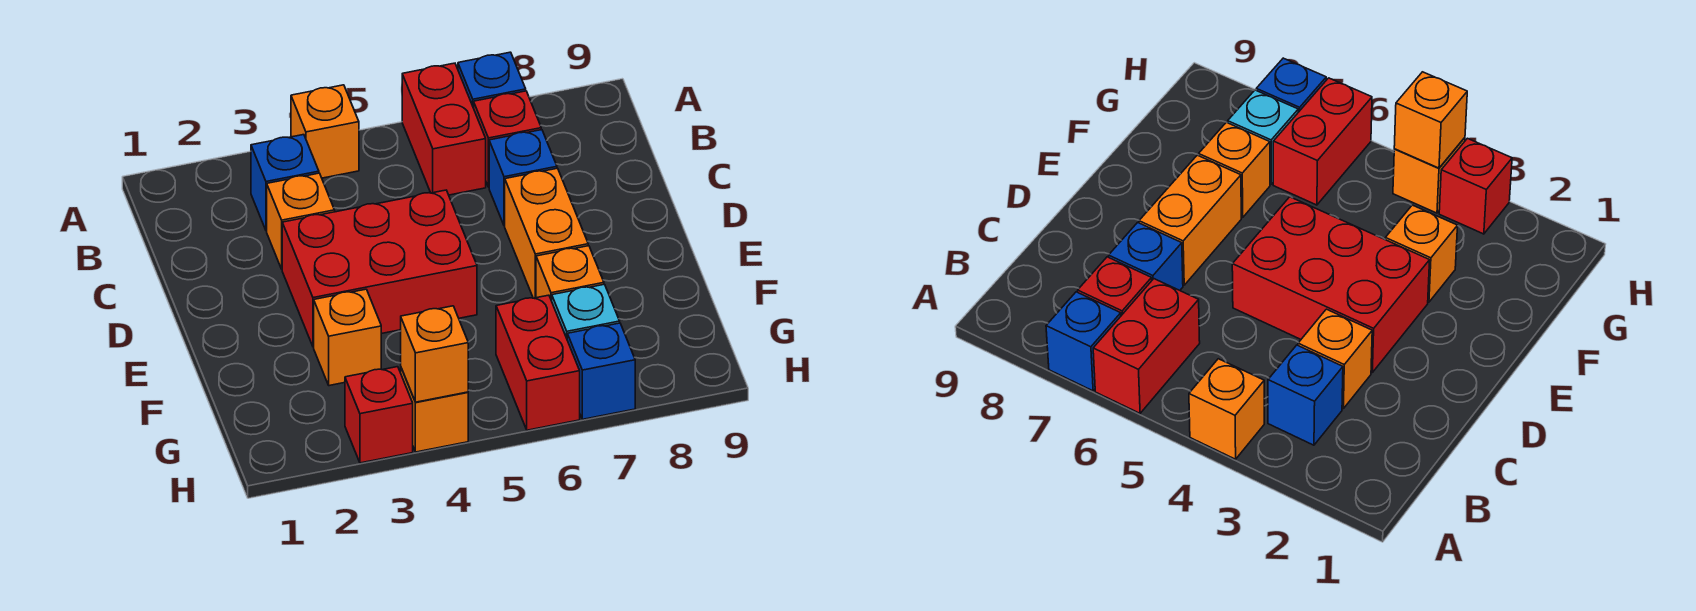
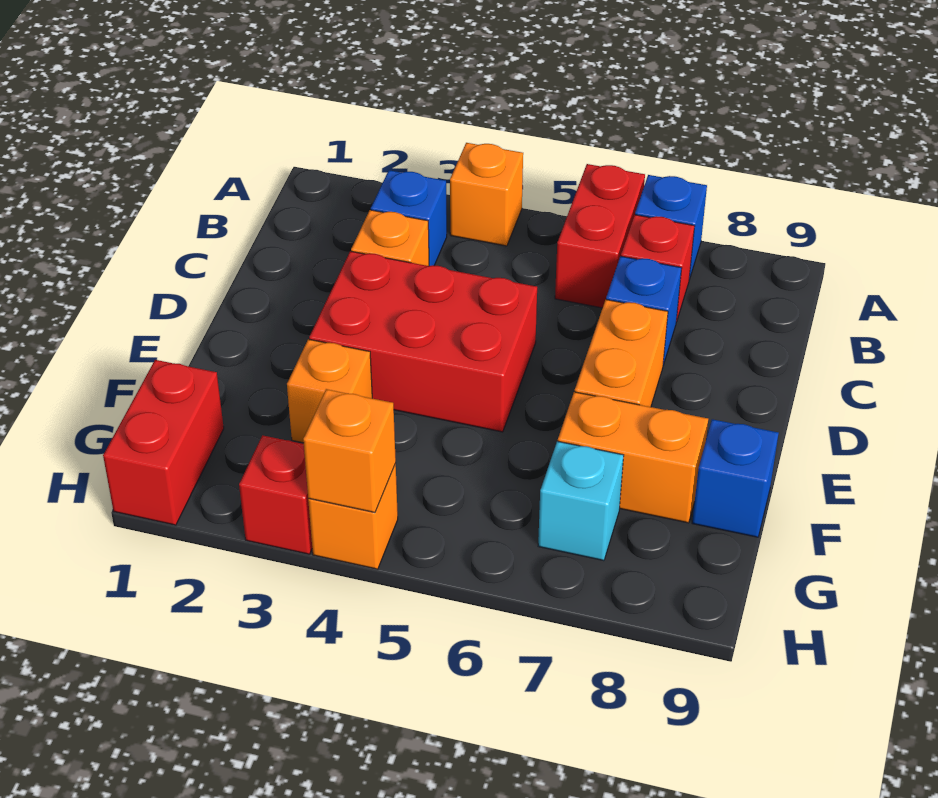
orange 1x1 brick [536,246,604,301] -> orange 1x2 brick [558,392,708,523]
red 1x2 brick [496,295,580,430] -> red 1x2 brick moved to [103,360,224,525]
blue 1x1 brick [567,323,635,419] -> blue 1x1 brick moved to [692,419,779,537]

